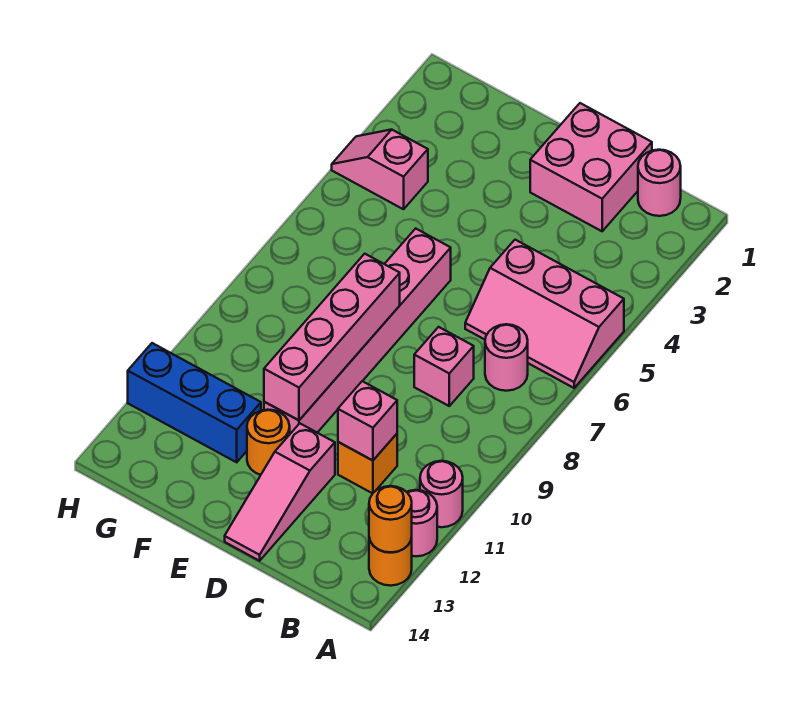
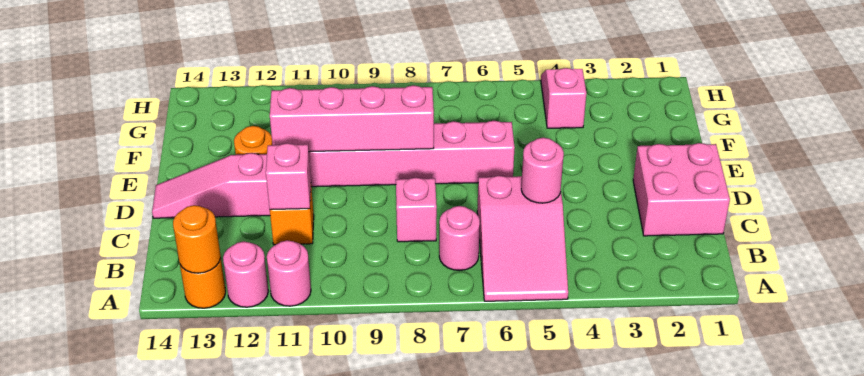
pink 2x3 slope [465,240,624,388] -> pink 2x3 slope turned to [477,176,568,301]
pink 1x1 round brick [638,150,681,216] -> pink 1x1 round brick moved to [521,138,564,203]
blue 1x3 brick [128,343,261,462] -> none

